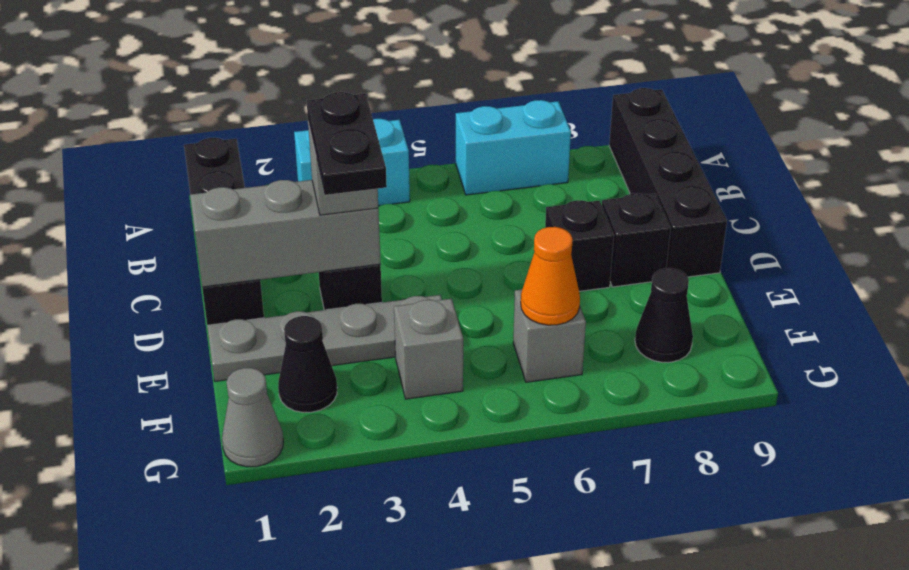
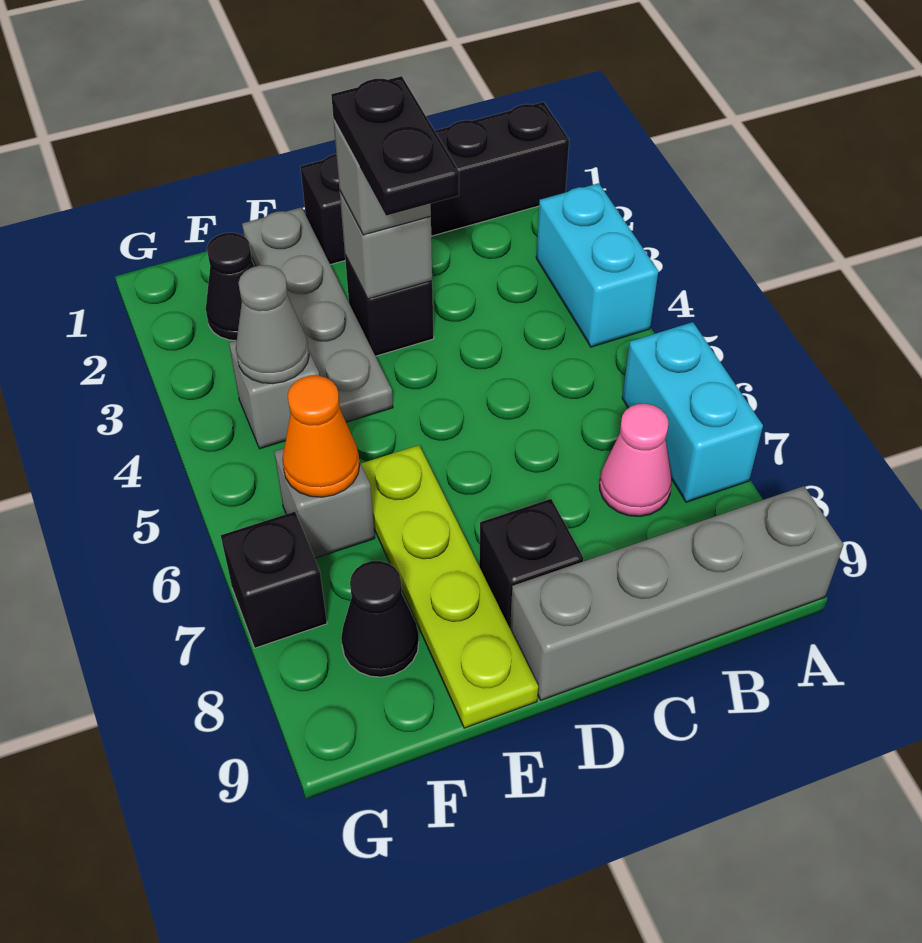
black 1x4 brick [609,88,727,277] -> grey 1x4 brick [510,486,844,700]
none -> pink 1x1 cone [600,404,672,516]
grey 1x3 brick [190,180,381,287] -> grey 1x1 brick [340,192,432,299]
black 1x2 plate [307,92,387,195] -> black 1x2 plate turned to [331,76,459,216]
black 1x1 brick [545,200,614,291] -> black 1x1 brick moved to [221,512,327,648]
none -> lime 1x4 plate [361,445,538,728]
grey 1x1 cone [222,368,283,467] -> grey 1x1 cone moved to [236,265,309,384]

